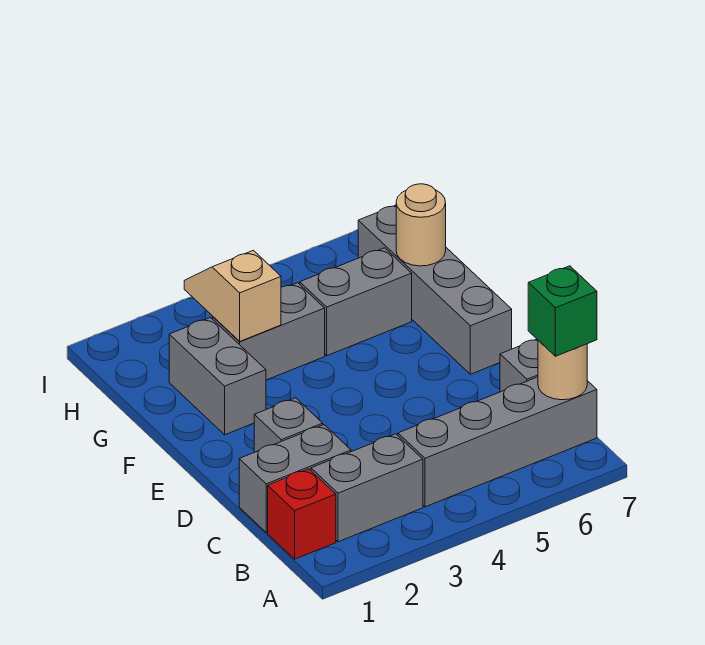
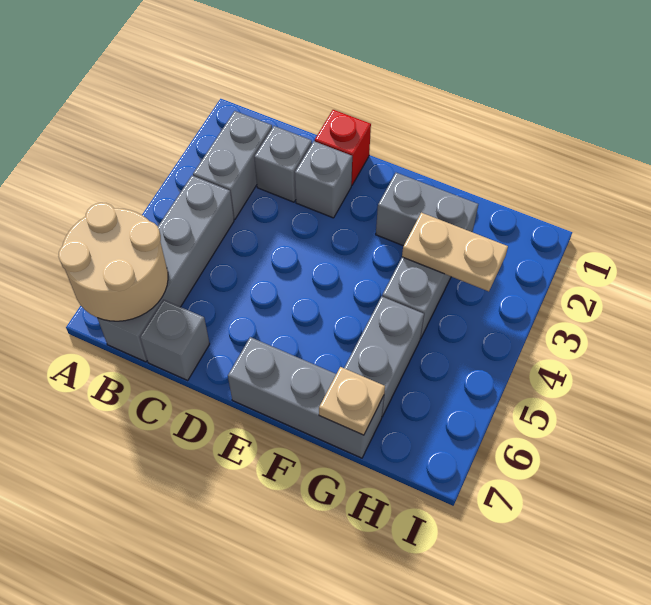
red 1x1 brick [268,469,336,559] -> red 1x1 brick moved to [315,110,371,185]
tan 1x1 round brick [538,341,587,400] -> tan 2x2 round brick [58,203,168,321]
green 1x1 brick [528,266,597,356] -> none
grey 1x2 brick [239,425,351,532] -> grey 1x1 brick [254,126,312,202]
grey 1x4 brick [358,205,512,374] -> grey 1x3 brick [228,337,384,458]
tan 1x2 slope [184,250,281,341] -> tan 1x2 plate [402,213,508,291]
tan 1x1 round brick [396,184,446,266] -> tan 1x1 plate [319,367,385,435]

